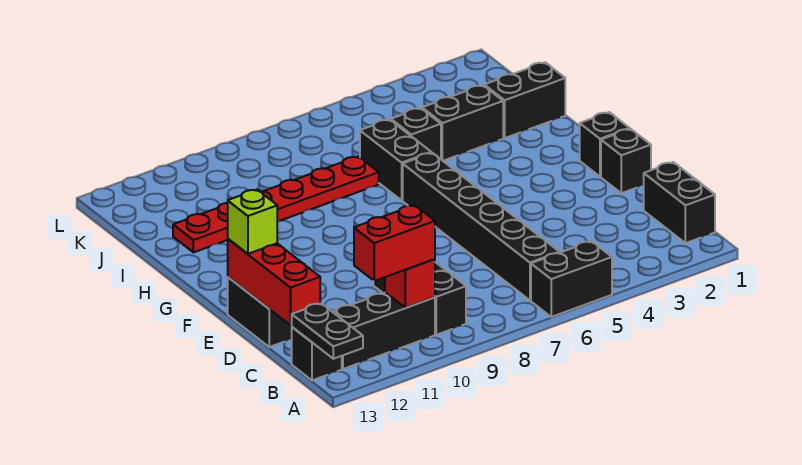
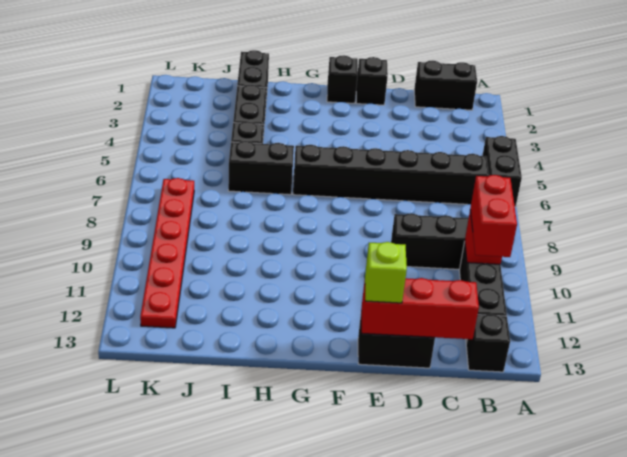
black 1x2 plate [292,303,363,359] -> none
red 1x6 plate [173,156,379,252] -> red 1x6 plate moved to [140,178,194,328]

